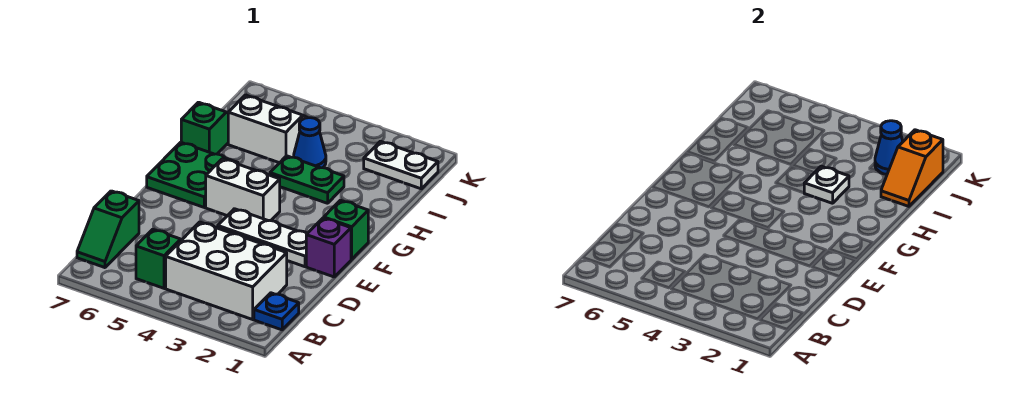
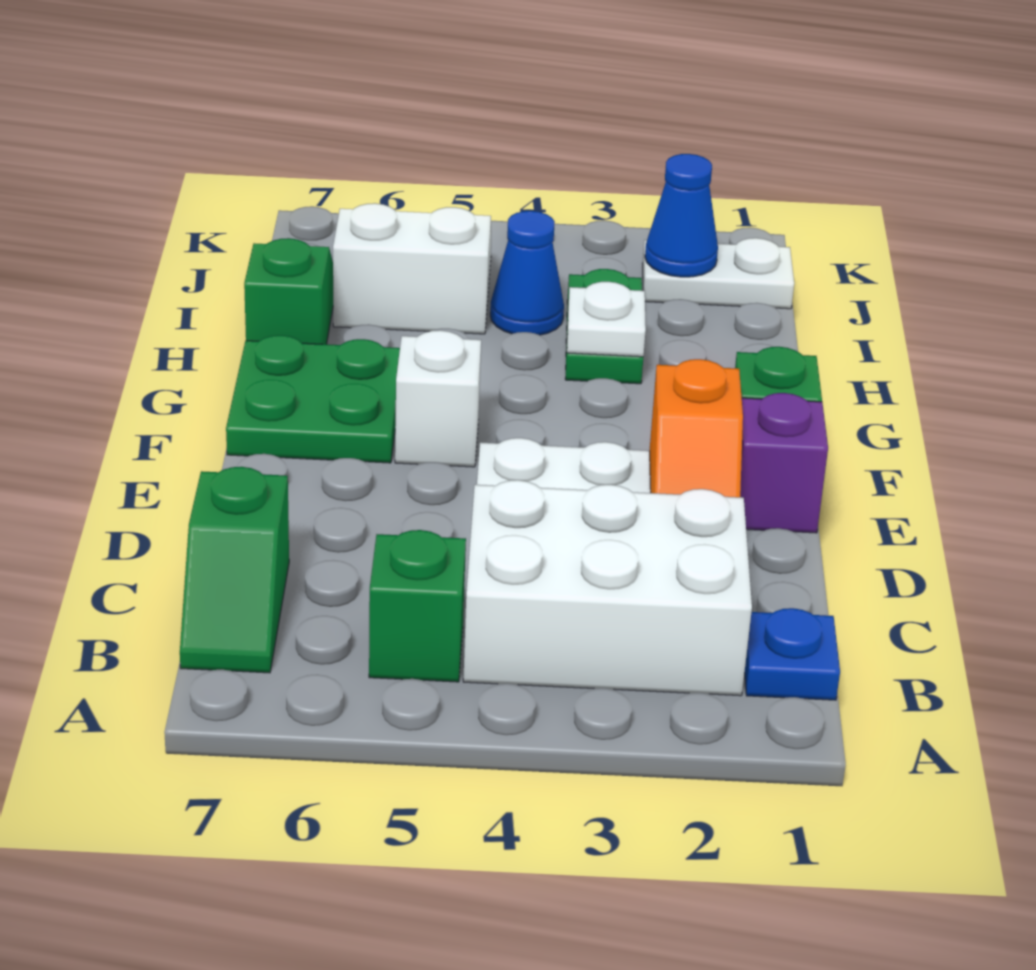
white 1x2 brick [206,159,280,221] -> white 1x1 brick [395,330,481,467]
green 1x2 plate [270,156,344,203] -> green 1x2 plate turned to [565,269,643,384]
orange 1x2 slope [881,130,943,206] -> orange 1x2 slope moved to [650,359,743,497]

